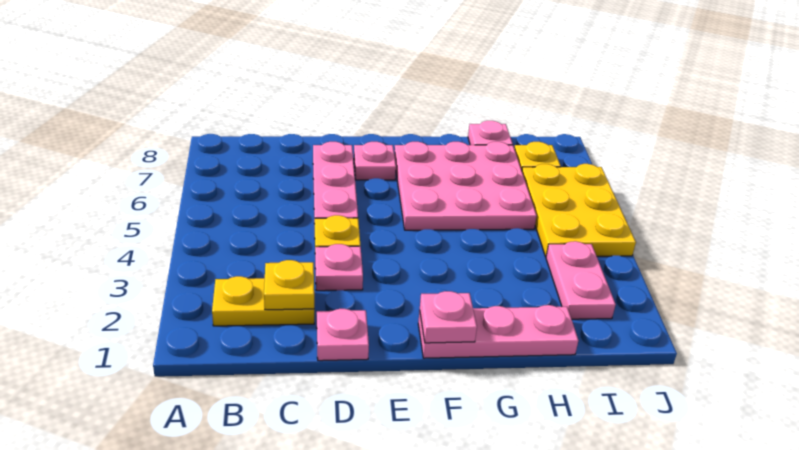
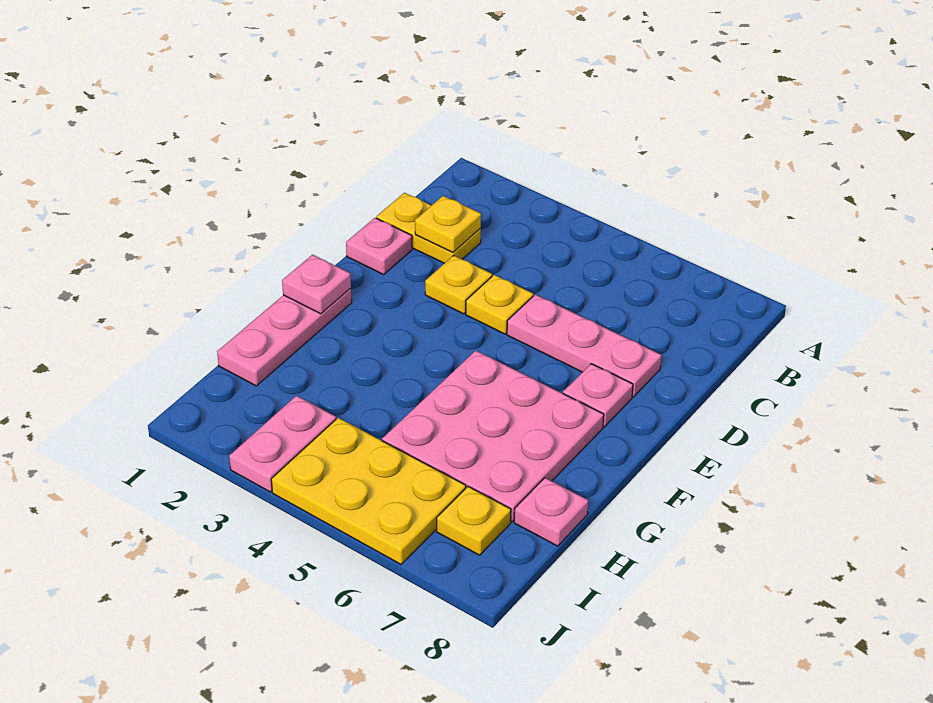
yellow 1x2 plate [212,276,314,326] -> yellow 1x2 plate turned to [376,193,481,263]
pink 1x1 plate [315,244,363,291] -> yellow 1x1 plate [425,255,492,314]
pink 1x2 plate [546,241,616,319] -> pink 1x2 plate turned to [229,396,336,492]

